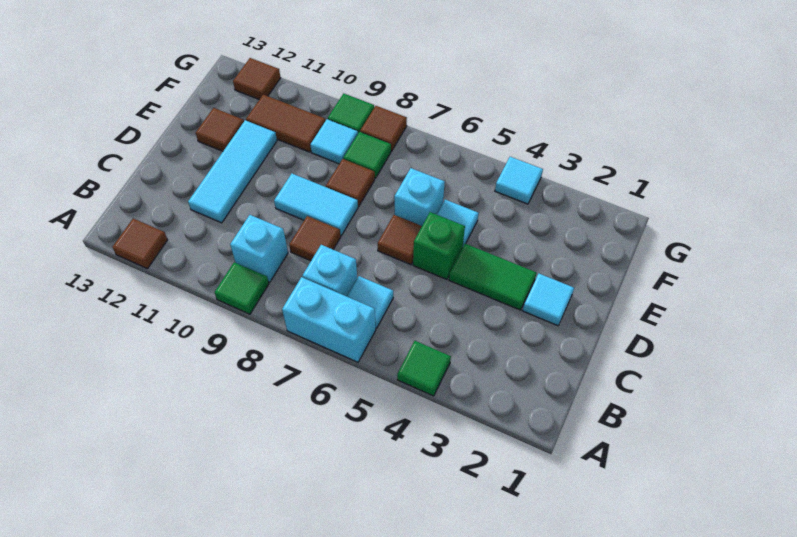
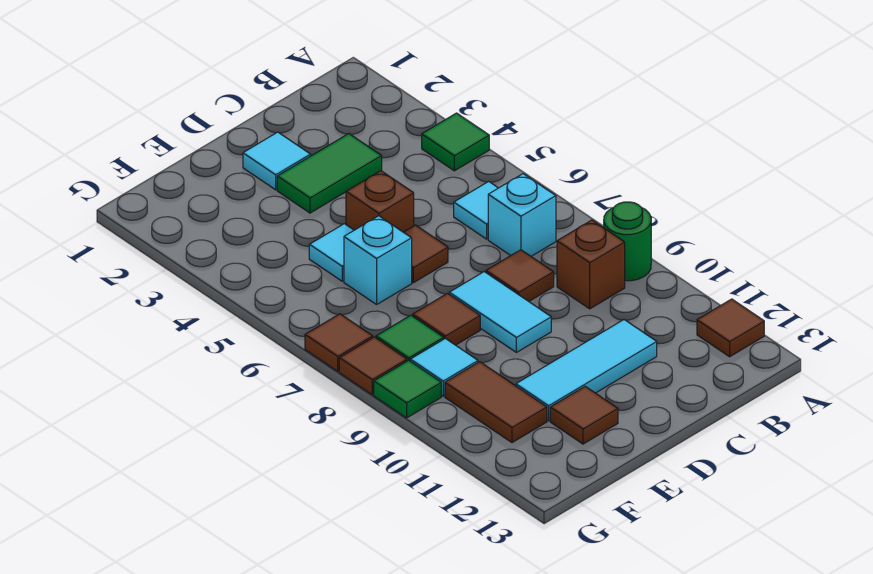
cyan 1x2 brick [282,277,376,362] -> none
green 1x1 tile [215,262,269,314] -> green 1x1 round brick [604,202,651,281]
cyan 1x1 brick [230,215,288,282] -> brown 1x1 brick [557,220,625,309]
green 1x2 tile [449,244,536,310] -> green 1x2 tile turned to [277,134,382,213]
green 1x1 brick [413,212,465,280] -> brown 1x1 brick [346,171,414,232]
cyan 1x1 tile [495,157,543,204] -> none
brown 1x1 tile [233,58,281,100] -> brown 1x1 tile moved to [305,314,373,371]

